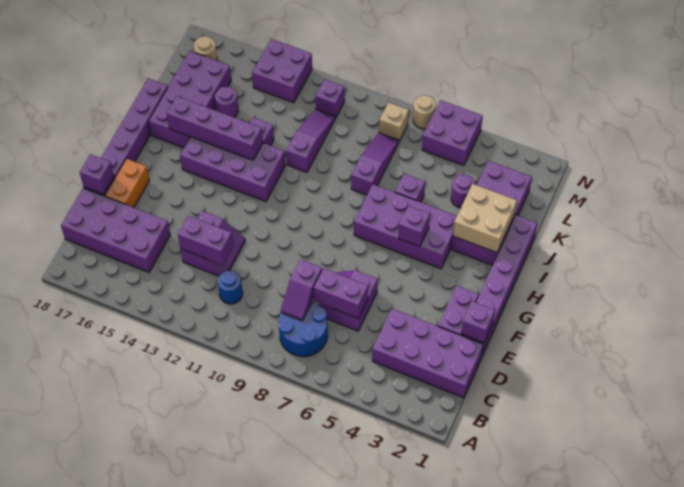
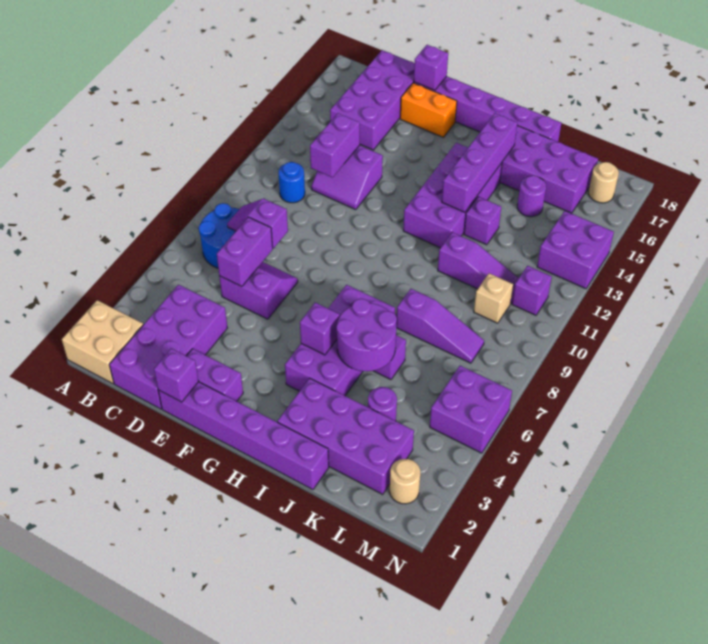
tan 2x2 brick [453,184,517,253] -> tan 2x2 brick moved to [62,300,143,384]
none -> purple 2x2 round brick [336,299,397,371]
tan 1x1 brick [379,102,409,141] -> tan 1x1 brick moved to [474,273,513,323]
tan 1x1 round brick [413,95,436,129] -> tan 1x1 round brick moved to [390,459,420,504]

